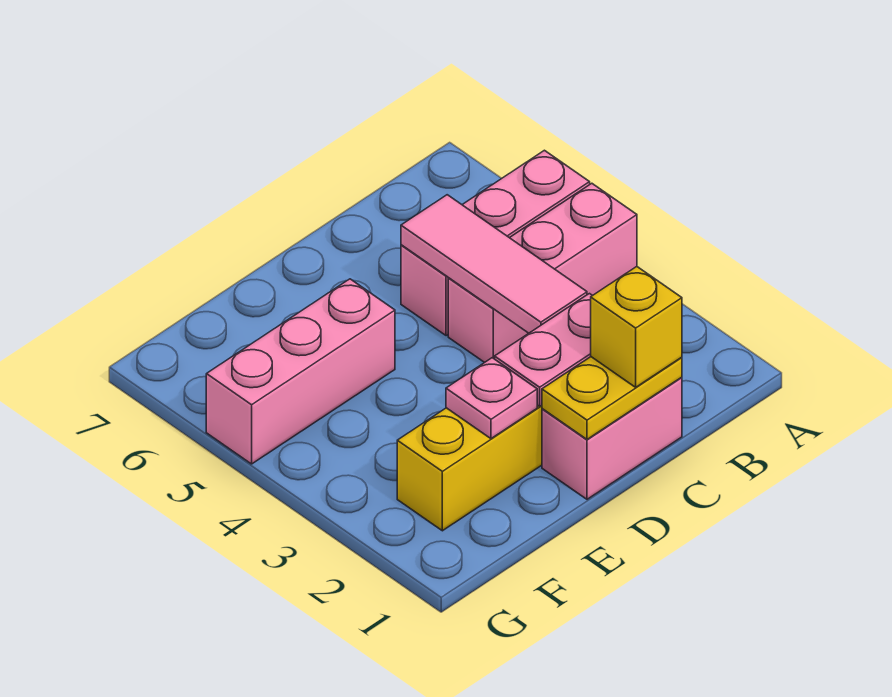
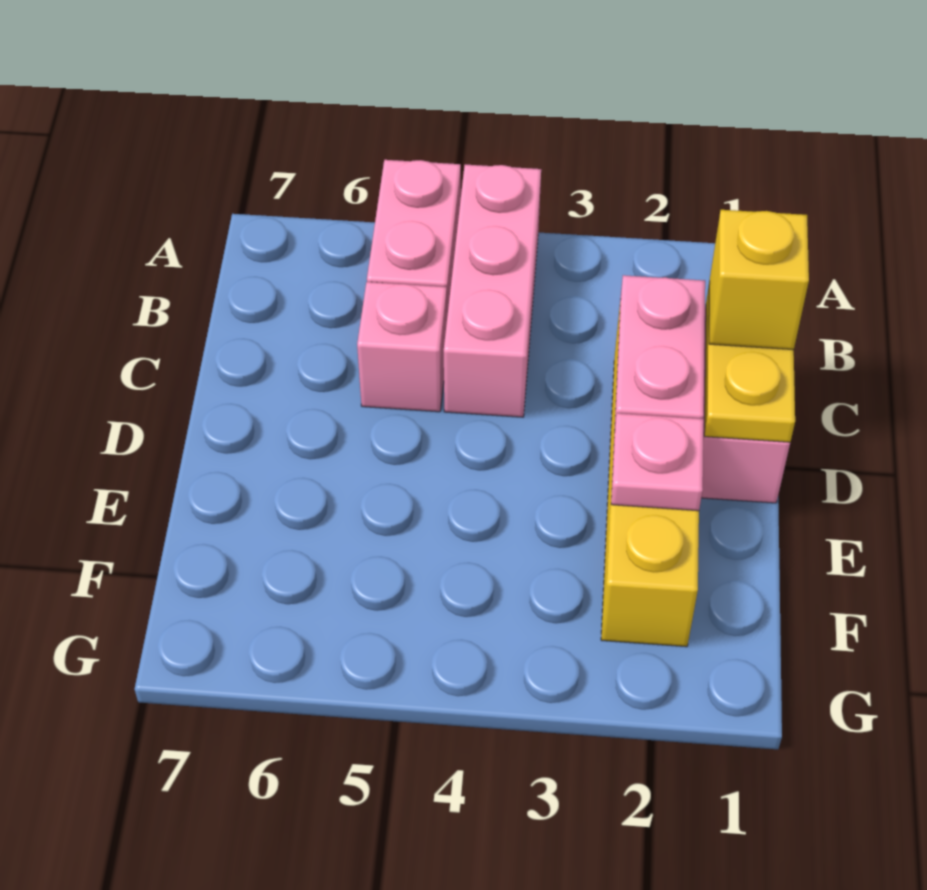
pink 1x3 tile [401,195,587,333] -> none
pink 1x3 brick [206,279,395,464] -> none

